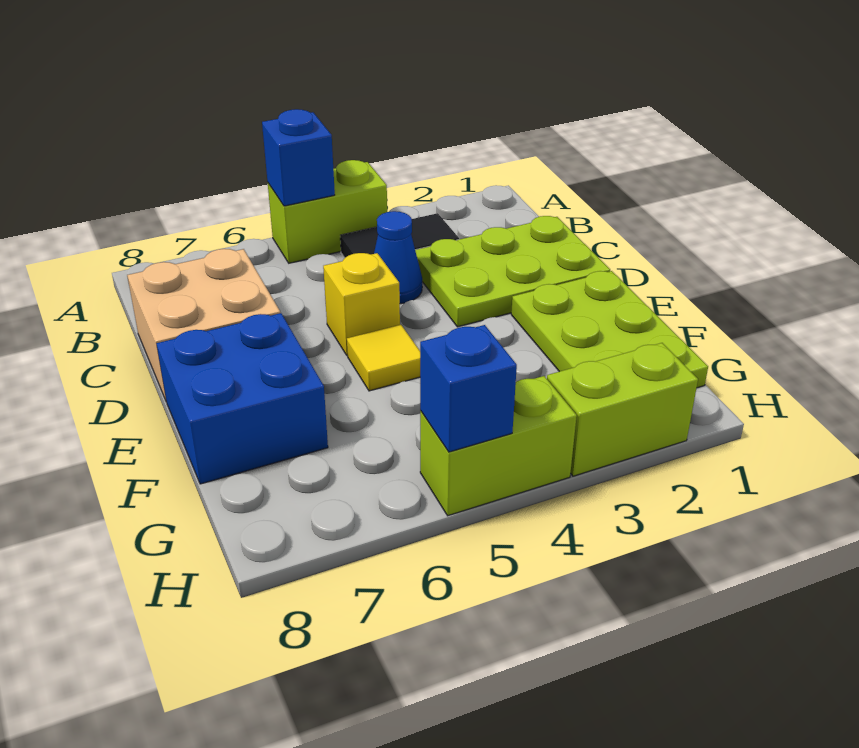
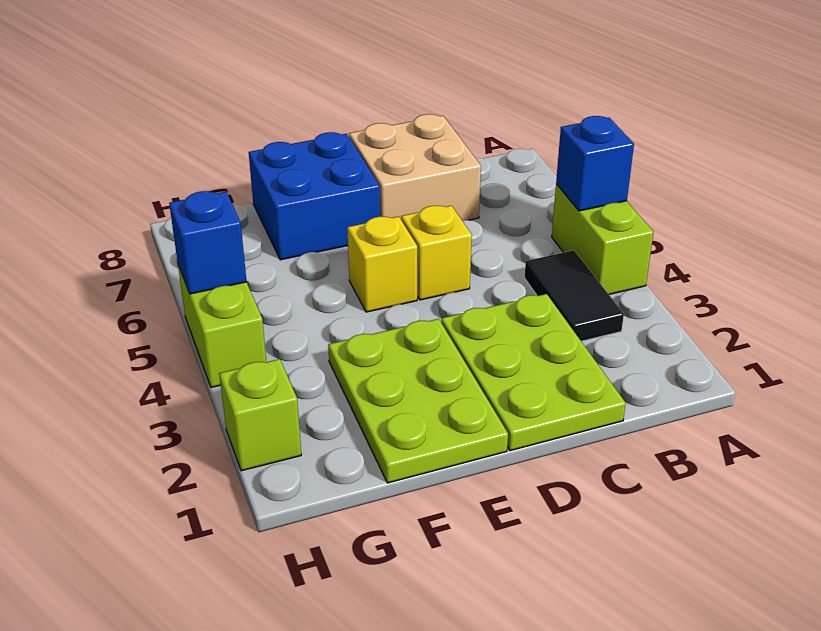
blue 1x1 cone [374,211,422,304] -> none
lime 2x3 plate [511,271,708,388] -> lime 2x3 plate turned to [328,319,508,483]
yellow 1x1 tile [347,325,420,391] -> yellow 1x1 brick [347,216,417,312]
lime 1x2 brick [547,343,698,476] -> lime 1x1 brick [219,359,301,471]

